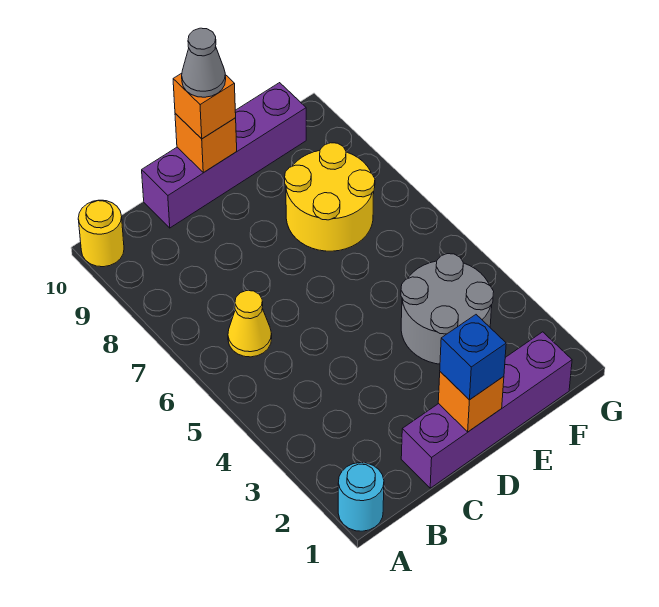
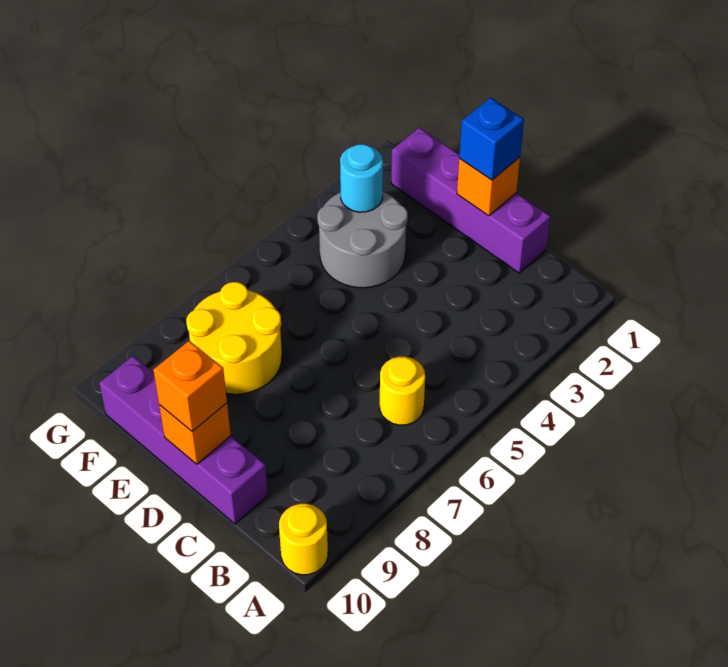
cyan 1x1 round brick [338,463,384,531] -> cyan 1x1 round brick moved to [340,144,383,212]
yellow 1x1 cone [228,291,272,357] -> yellow 1x1 round brick [380,357,425,425]
grey 1x1 cone [182,28,226,97] -> none

